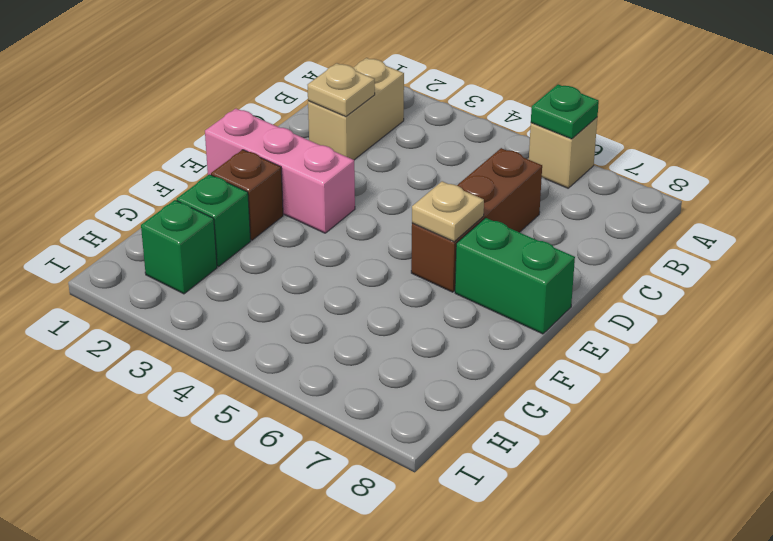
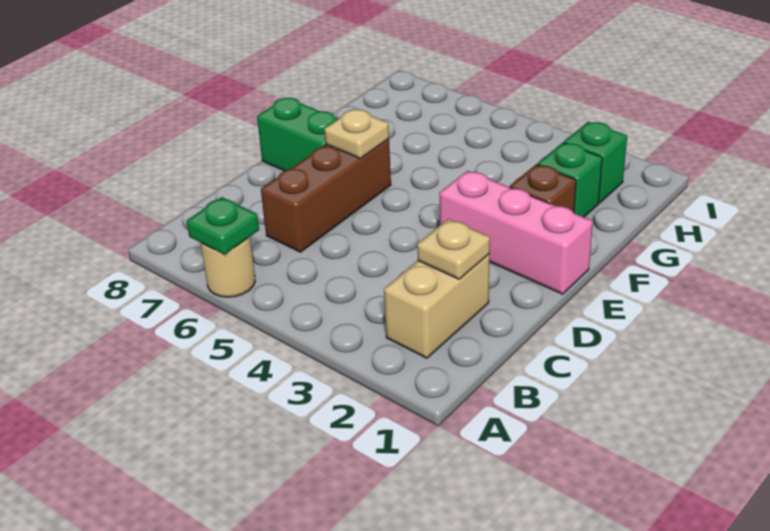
tan 1x1 brick [529,118,597,188] -> tan 1x1 round brick [201,237,255,297]

